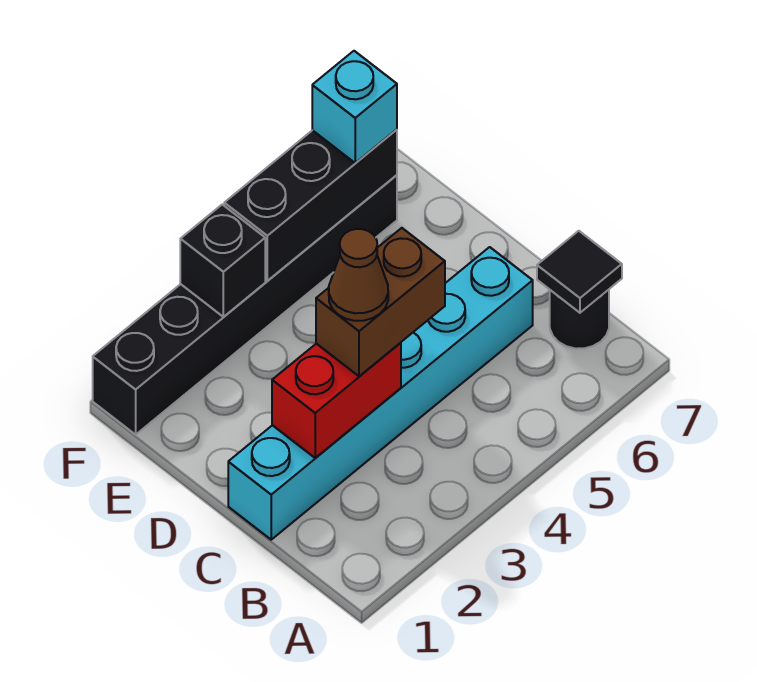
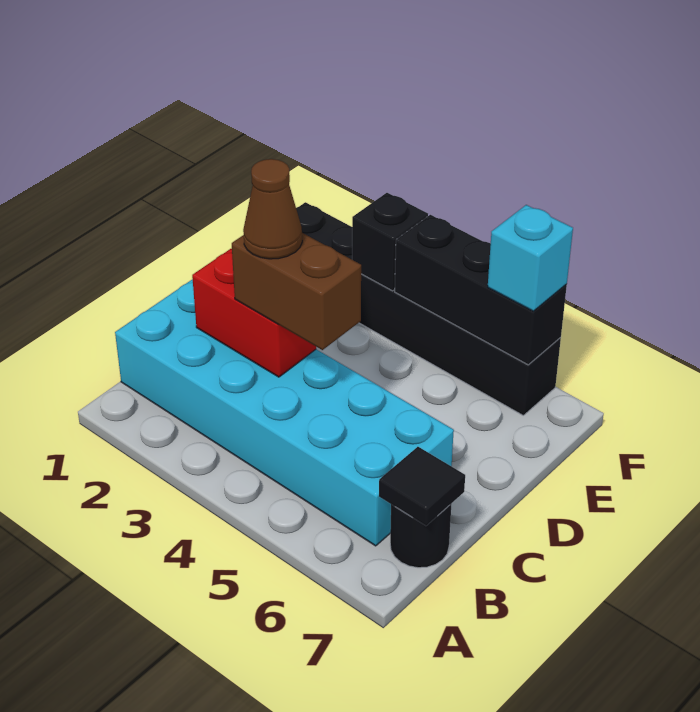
cyan 1x6 brick [228,247,533,540] -> cyan 2x6 brick [115,279,454,546]

